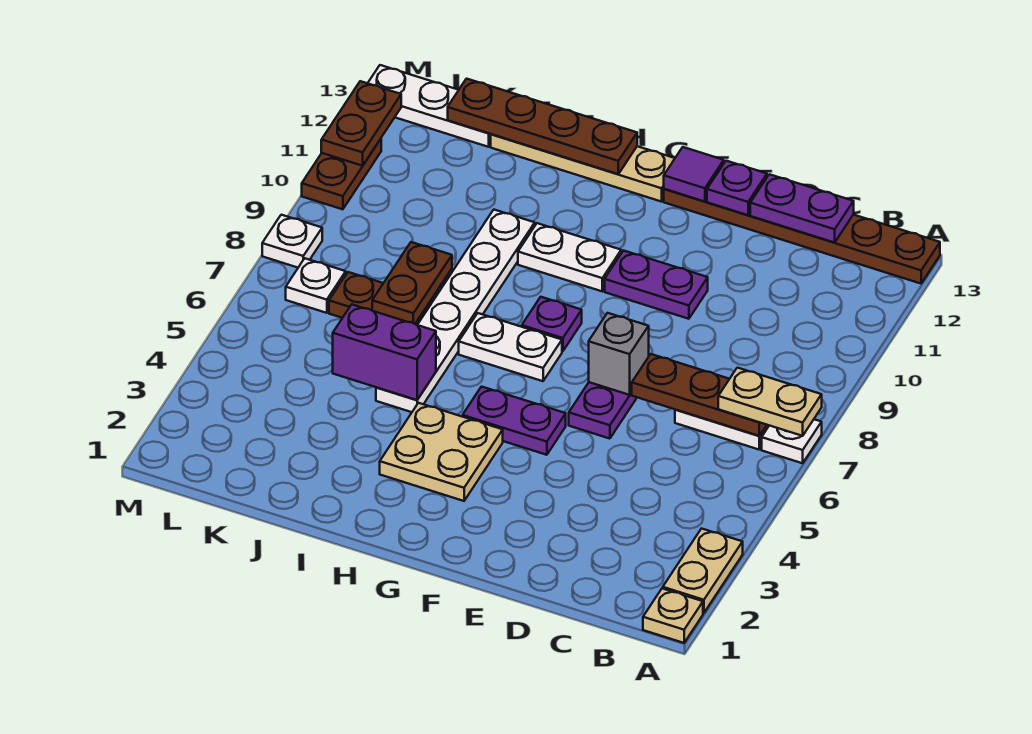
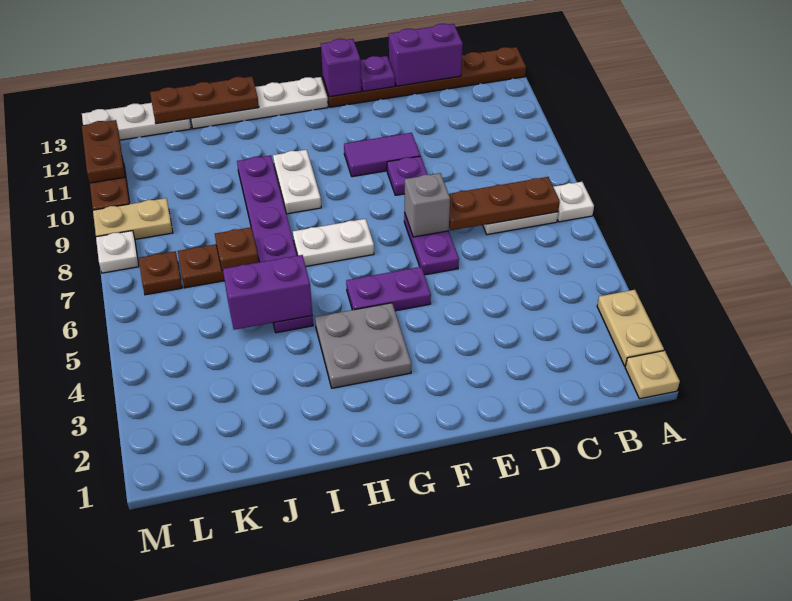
tan 1x2 plate [718,368,822,436] -> tan 1x2 plate moved to [93,198,173,239]
purple 1x2 plate [750,174,854,243] -> purple 1x2 brick [389,24,463,86]
purple 1x2 plate [605,251,708,319] -> purple 1x2 tile [344,133,420,177]
purple 1x1 tile [664,147,724,202] -> purple 1x1 brick [321,39,361,97]
tan 2x2 plate [380,403,503,501] -> grey 2x2 plate [315,303,411,388]
purple 1x1 plate [522,297,582,351] -> purple 1x1 plate moved to [387,156,428,195]
white 1x2 plate [518,223,621,291] -> white 1x2 plate turned to [273,150,321,214]
tan 1x4 plate [491,134,675,202] -> white 1x4 plate [191,77,328,129]
brown 1x4 plate [448,79,637,174] -> brown 1x3 plate [150,76,259,124]
white 1x6 plate [376,210,535,412] -> purple 1x6 plate [237,155,313,333]
brown 1x2 plate [372,242,452,324] -> brown 1x1 plate [215,227,259,270]
white 1x1 plate [286,258,346,313] -> brown 1x1 plate [139,251,182,295]

